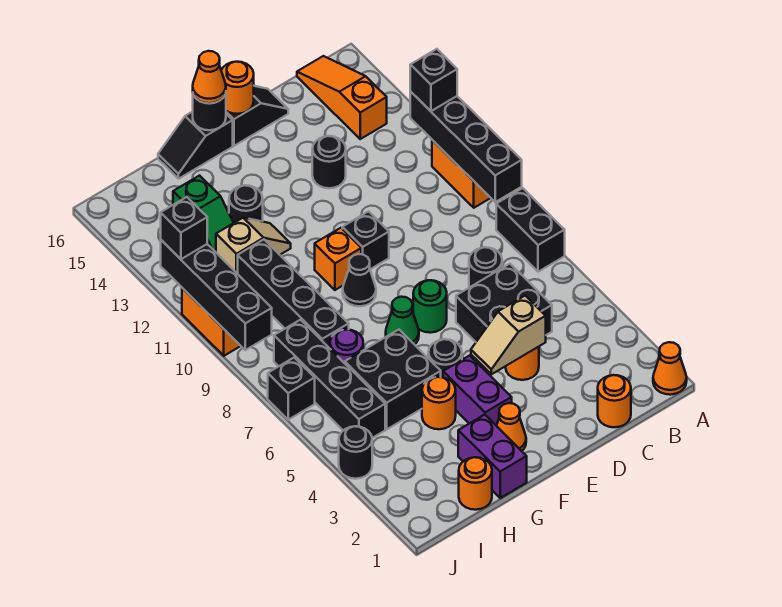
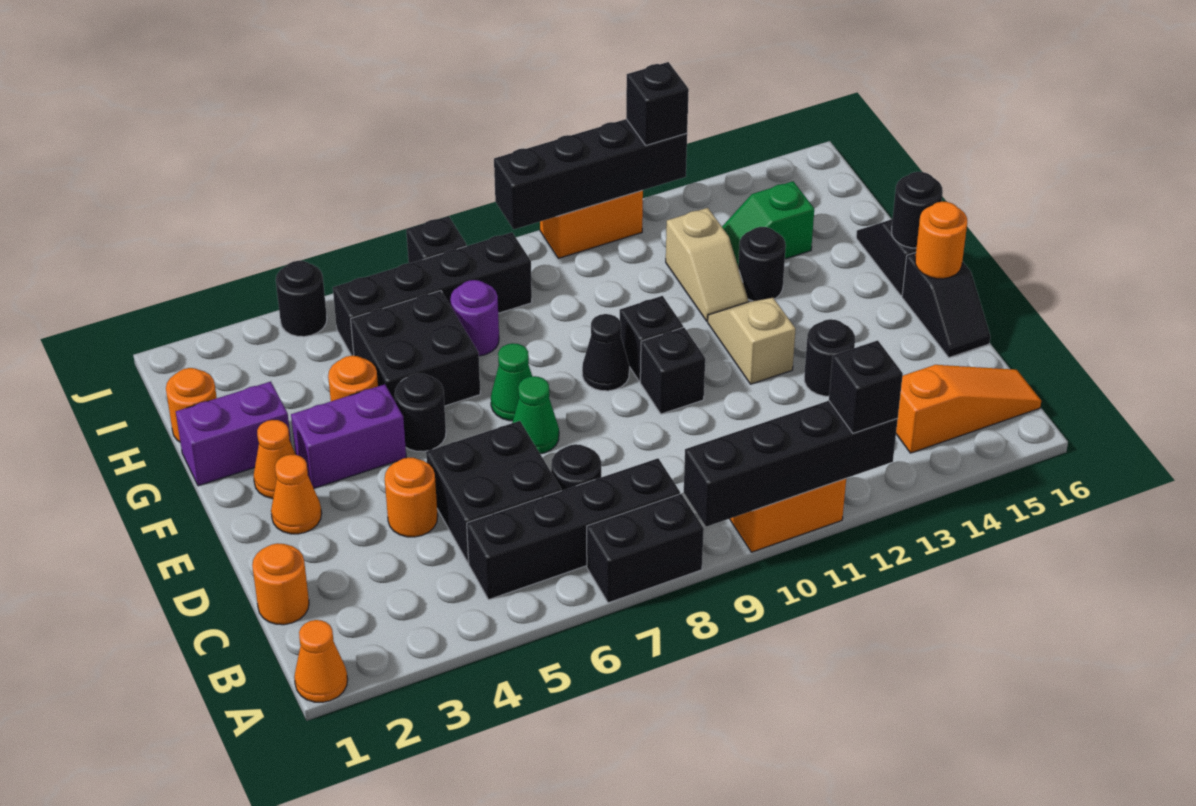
tan 1x2 slope [471,296,546,374] -> tan 1x2 slope moved to [708,298,796,384]
green 1x1 round brick [413,280,447,333] -> green 1x1 cone [512,376,559,454]
orange 1x1 brick [315,228,361,290] -> black 1x1 brick [620,296,683,382]
orange 1x1 cone [193,51,226,103] -> orange 1x1 cone moved to [271,455,322,534]
black 1x4 brick [238,239,349,348] -> black 1x4 brick moved to [467,458,680,600]

